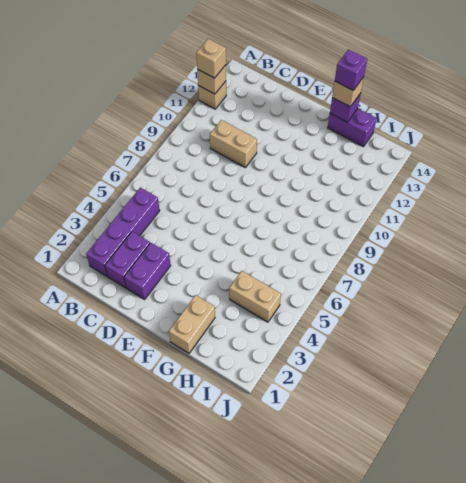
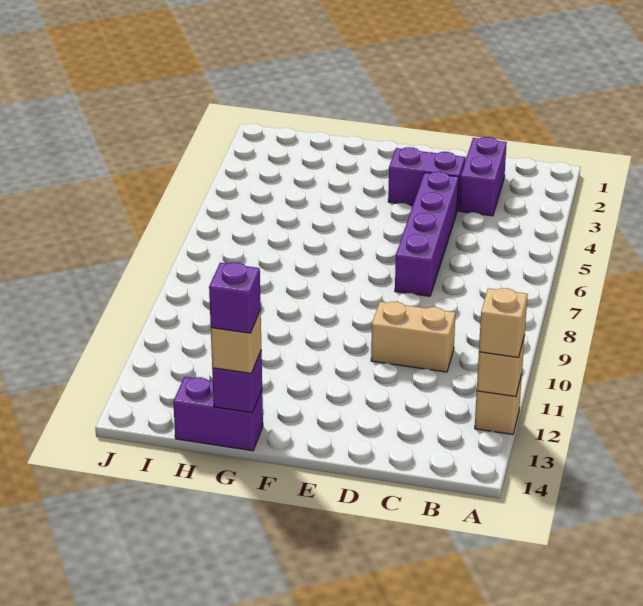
purple 1x4 brick [86,187,160,277] -> purple 1x4 brick moved to [395,171,459,296]
purple 1x2 brick [124,243,171,299] -> purple 1x2 brick turned to [388,147,465,211]
tan 1x2 brick [169,295,215,353] -> none
tan 1x2 brick [229,271,281,322] -> none

